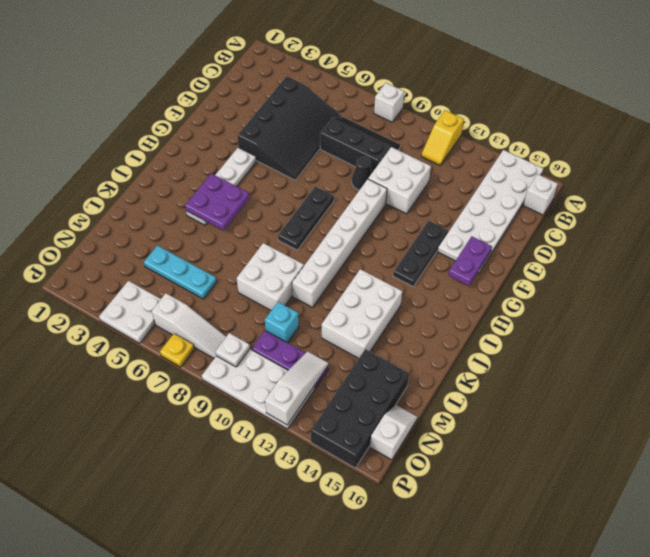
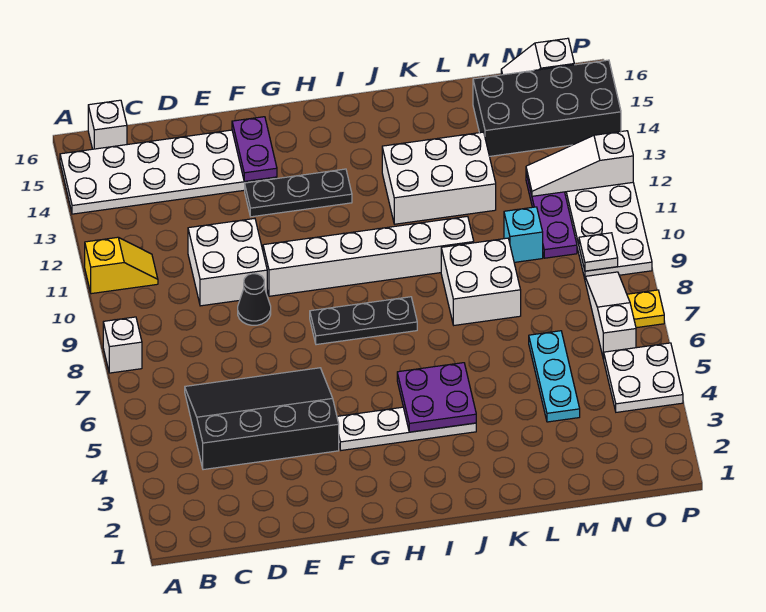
black 2x3 slope [320,117,400,172] -> none
purple 1x2 plate [448,236,492,286] -> purple 1x2 plate turned to [232,117,277,181]

